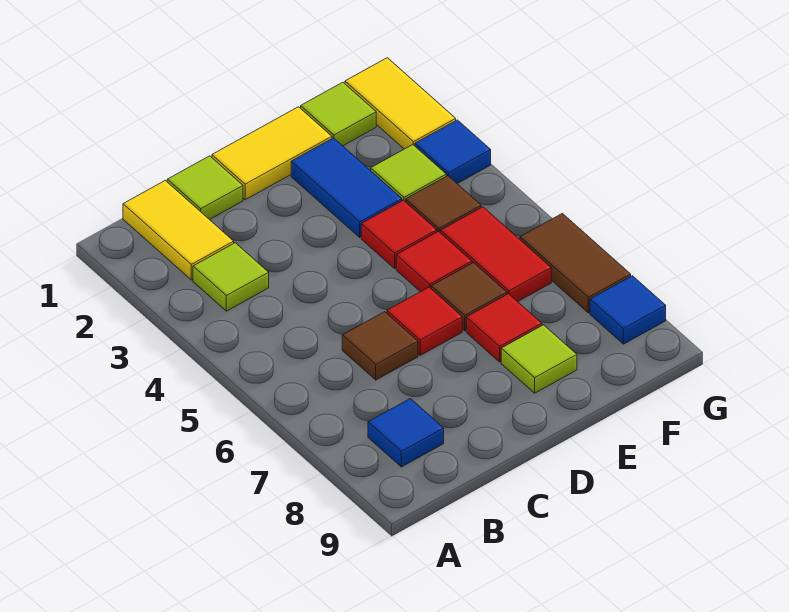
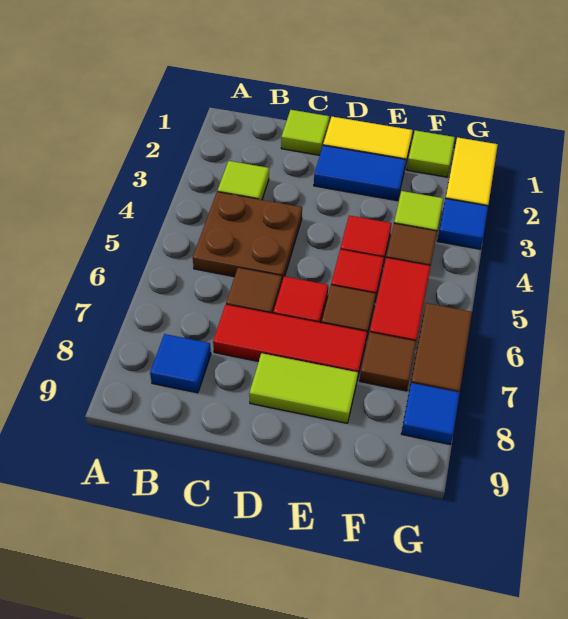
yellow 1x2 tile [123,181,234,280] -> none
none -> brown 2x2 plate [193,192,302,281]
blue 1x2 tile [291,138,402,237] -> blue 1x2 tile turned to [314,145,406,201]
red 1x1 tile [466,294,542,362] -> red 1x3 tile [213,305,367,378]
lime 1x1 tile [501,325,577,393] -> lime 1x2 tile [249,353,358,423]
none -> brown 1x1 tile [360,333,416,391]

